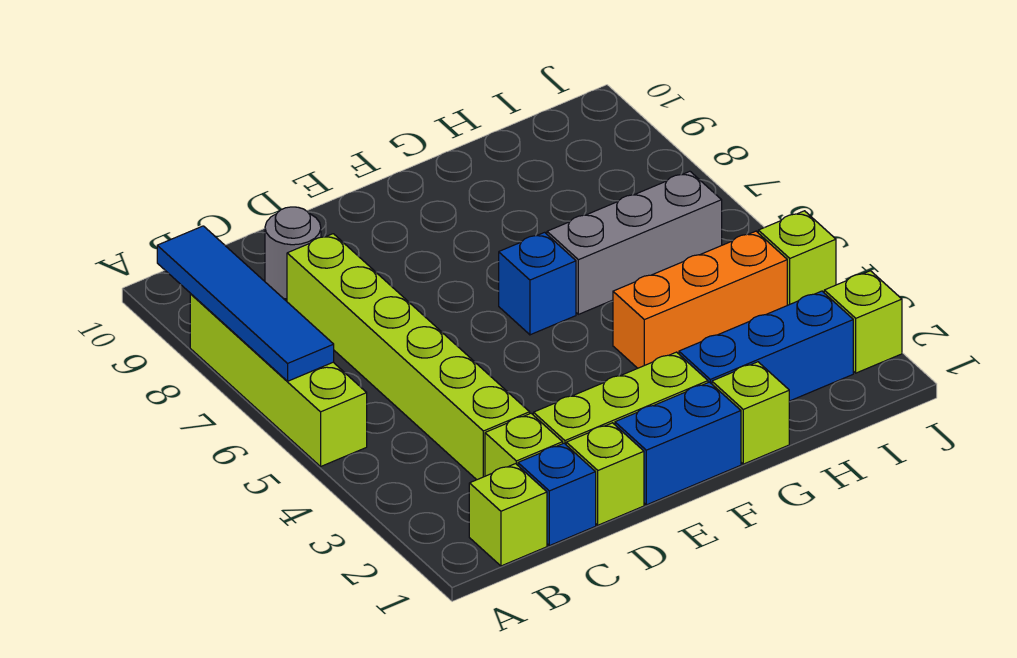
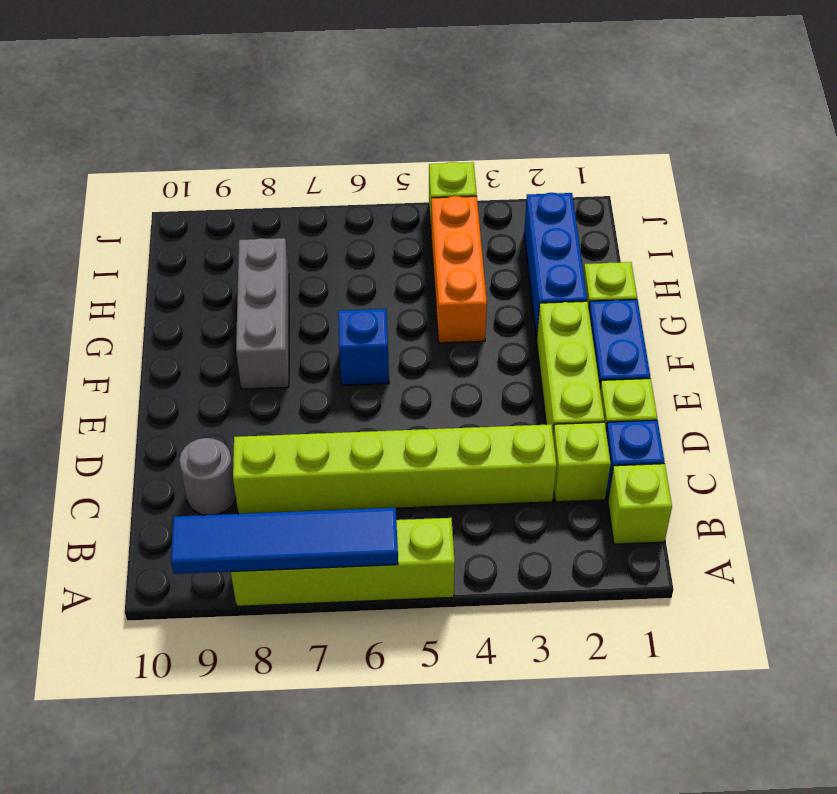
grey 1x3 brick [547,171,722,314] -> grey 1x3 brick moved to [236,238,289,389]
lime 1x1 brick [824,271,902,373] -> none

